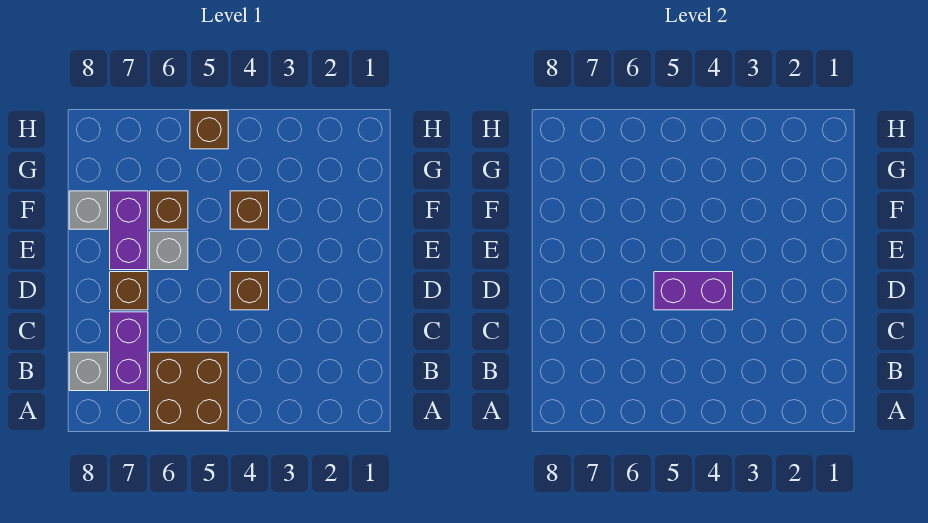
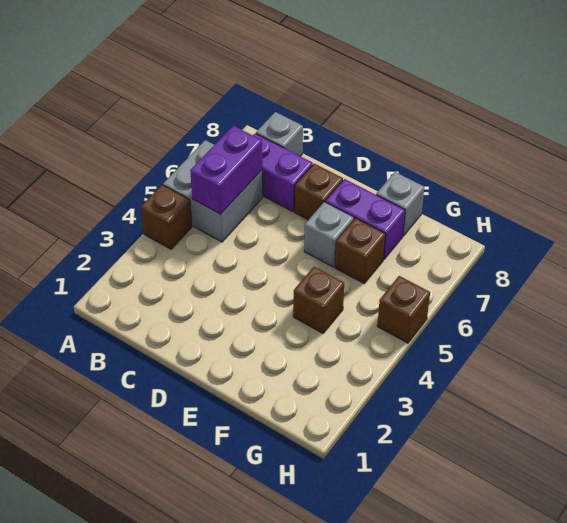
brown 2x2 brick [150,352,228,431] -> grey 2x2 brick [163,140,263,242]
brown 1x1 brick [230,272,269,310] -> brown 1x1 brick moved to [141,185,192,249]
purple 1x2 brick [654,272,733,310] -> purple 1x2 brick moved to [190,126,262,214]

